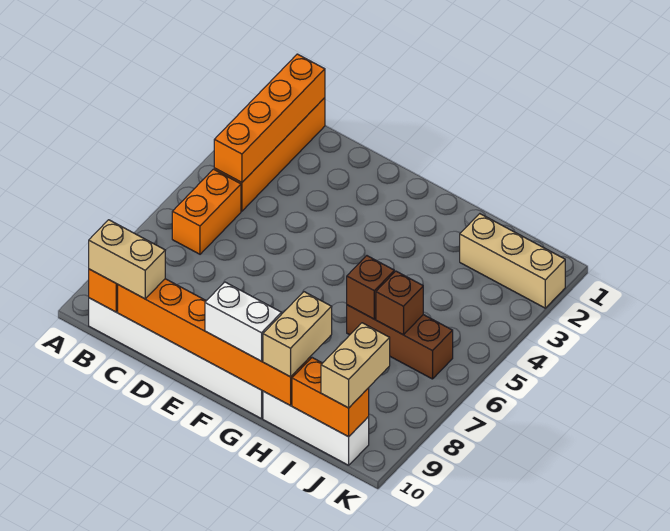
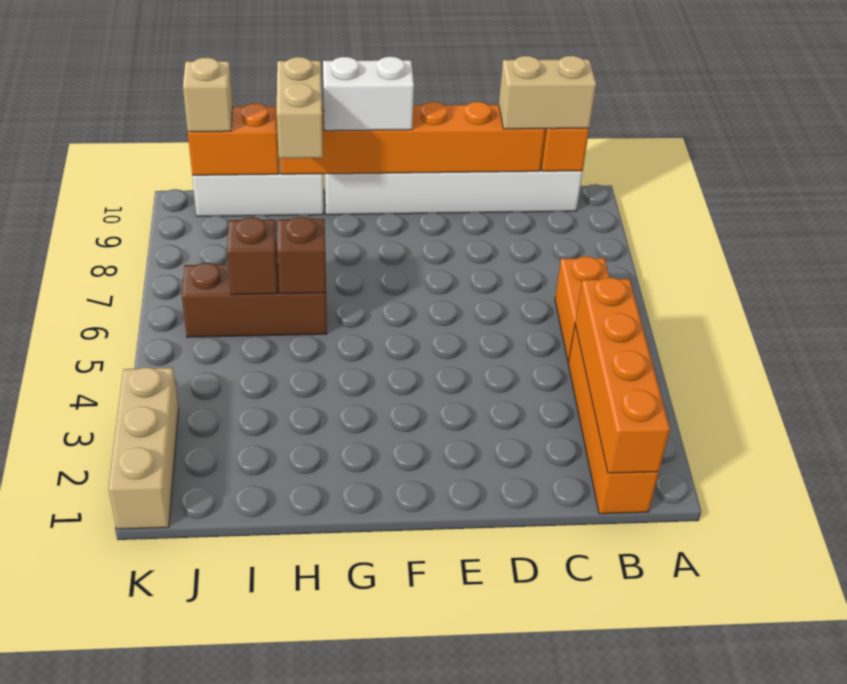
tan 1x3 brick [460,214,565,308] -> tan 1x3 brick turned to [108,367,179,529]
tan 1x2 brick [321,323,390,408] -> tan 1x1 brick [183,58,233,132]

